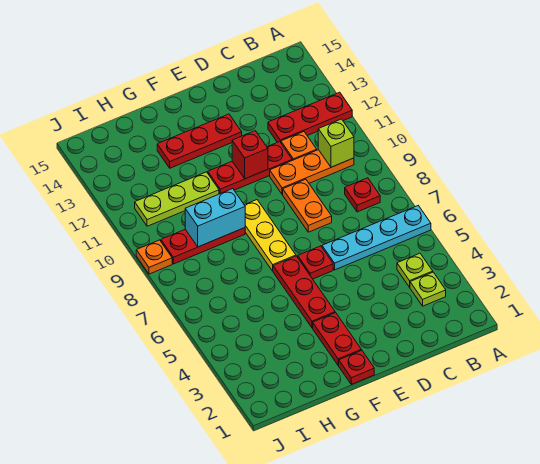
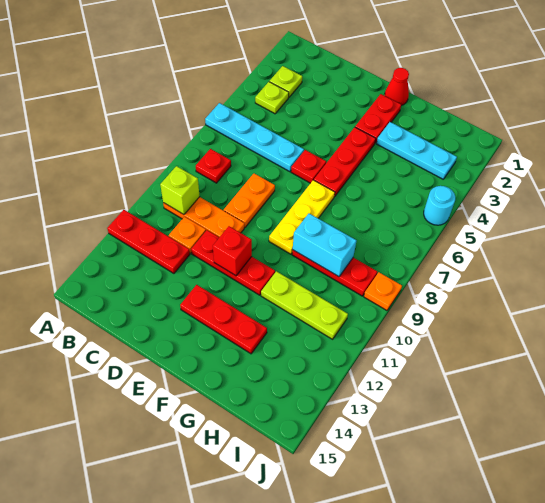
red 1x1 plate [338,350,374,384] -> red 1x1 cone [385,68,409,106]
none -> cyan 1x3 plate [376,122,457,179]
none -> cyan 1x1 round brick [424,186,455,225]

